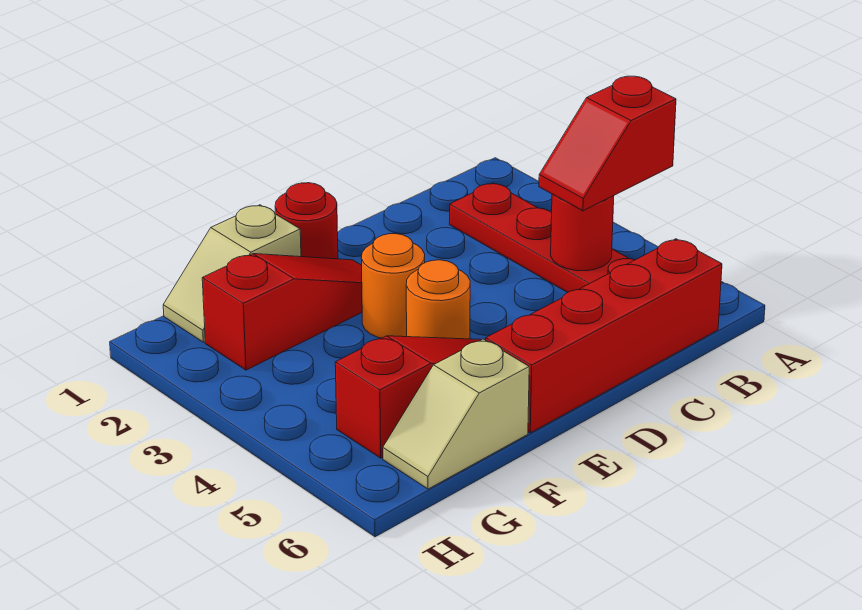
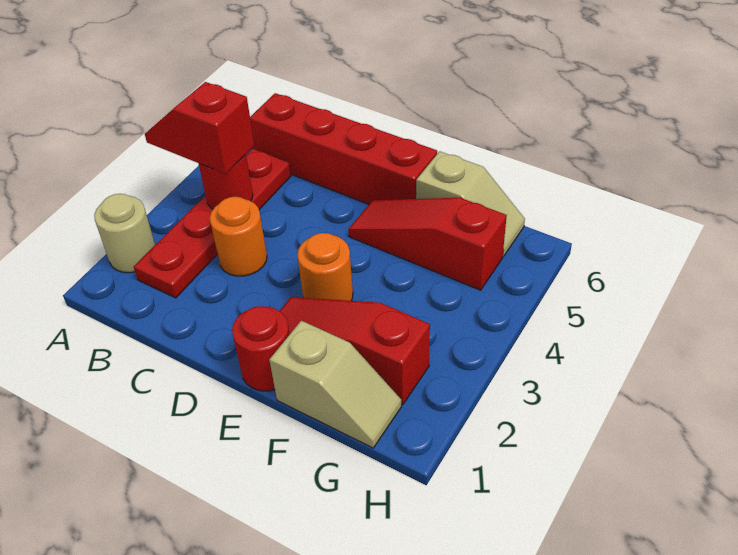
none -> tan 1x1 round brick [94,194,155,273]
red 1x2 slope [539,76,676,211] -> red 1x2 slope turned to [145,82,255,174]
orange 1x1 round brick [406,260,470,339] -> orange 1x1 round brick moved to [210,197,267,276]

